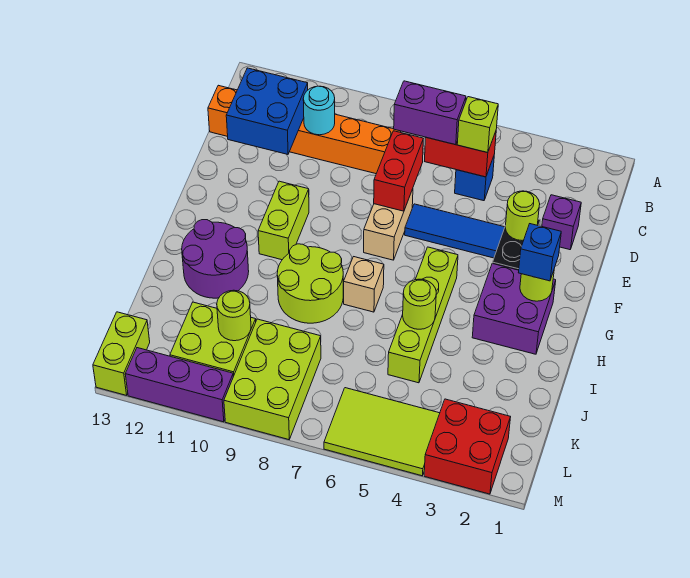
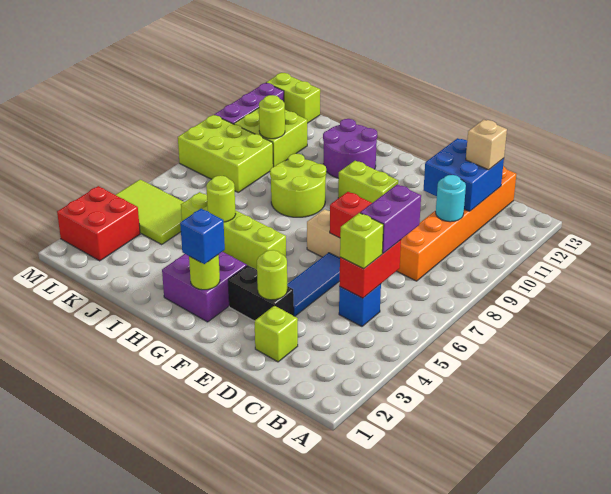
purple 1x1 brick [542,195,581,250] -> lime 1x1 brick [255,306,298,362]
tan 1x1 brick [344,257,384,312] -> tan 1x1 brick moved to [466,120,507,170]
lime 2x3 tile [324,388,440,476] -> lime 2x3 tile turned to [116,180,184,244]

